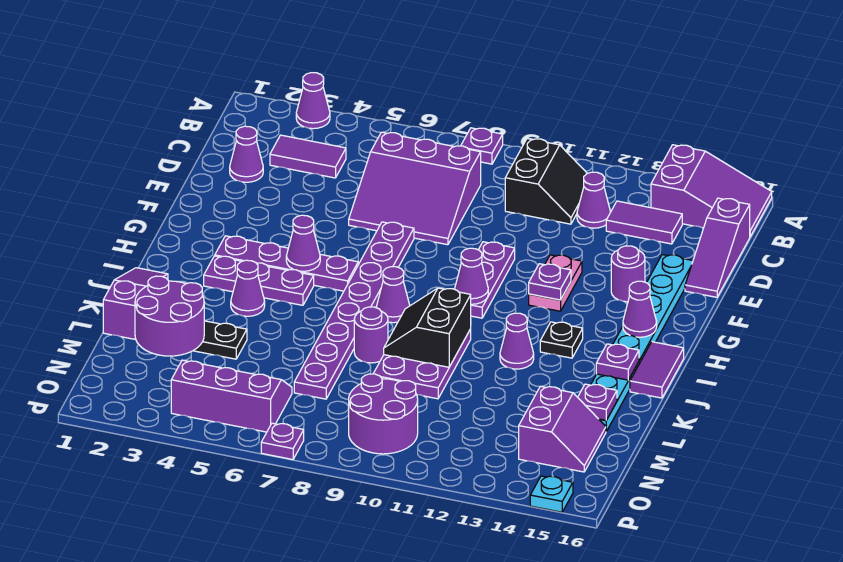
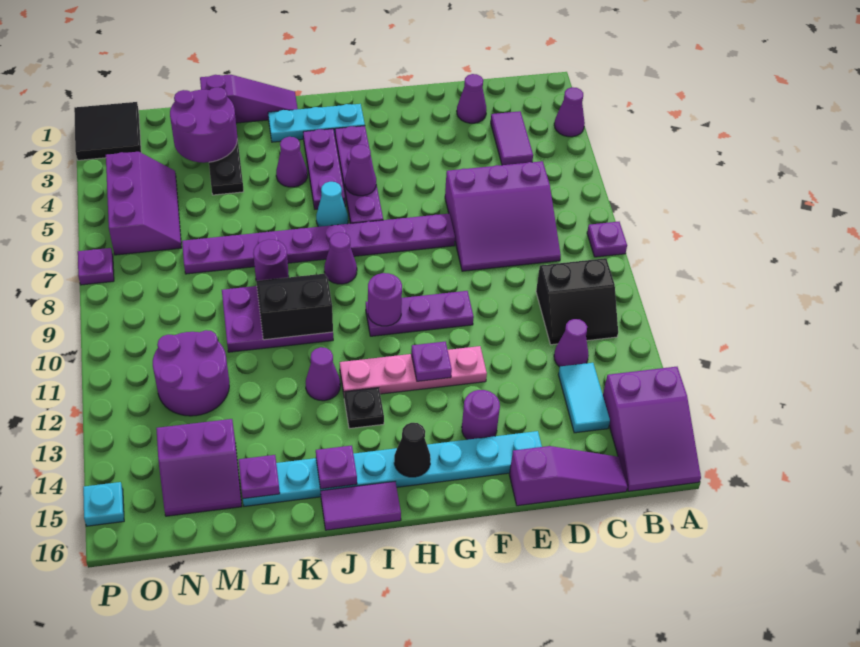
purple 3x3 slope [349,132,481,245] -> purple 3x3 slope turned to [445,161,561,271]
purple 1x2 tile [606,201,682,244] -> cyan 1x2 tile [558,363,610,433]
purple 1x3 slope [685,198,750,297] -> purple 1x3 slope turned to [509,446,627,506]
pink 1x2 plate [529,255,582,311] -> pink 1x4 plate [340,346,487,394]
none -> cyan 1x3 plate [268,104,365,142]
purple 1x1 cone [455,248,488,304] -> purple 1x1 round brick [368,273,402,326]
purple 1x1 cone [623,281,657,337] -> black 1x1 cone [394,423,431,477]
none -> cyan 1x1 cone [316,182,348,227]
purple 2x2 round brick [349,374,418,454] -> purple 2x2 round brick moved to [153,330,229,416]
none -> black 2x2 tile [74,102,141,160]

